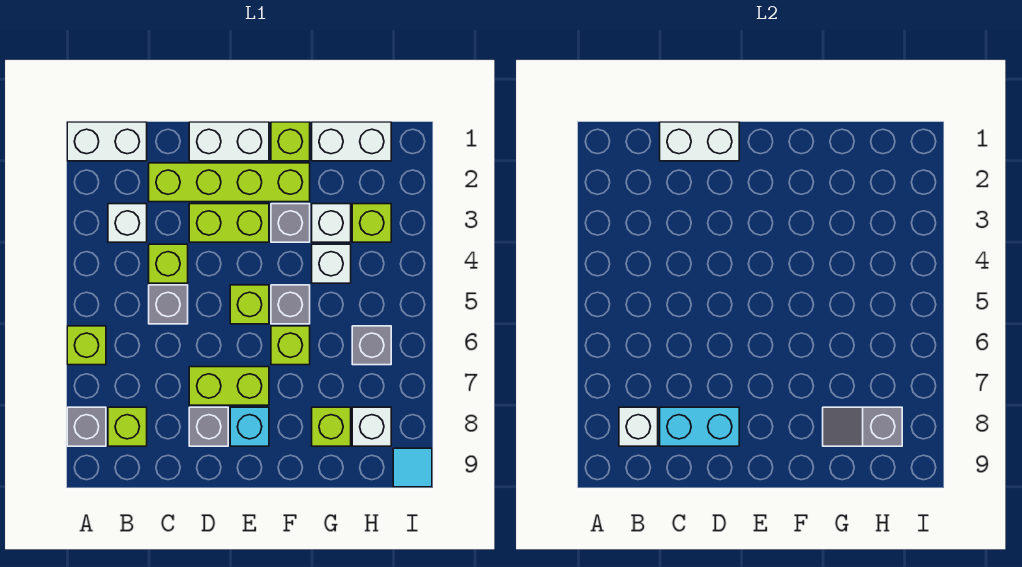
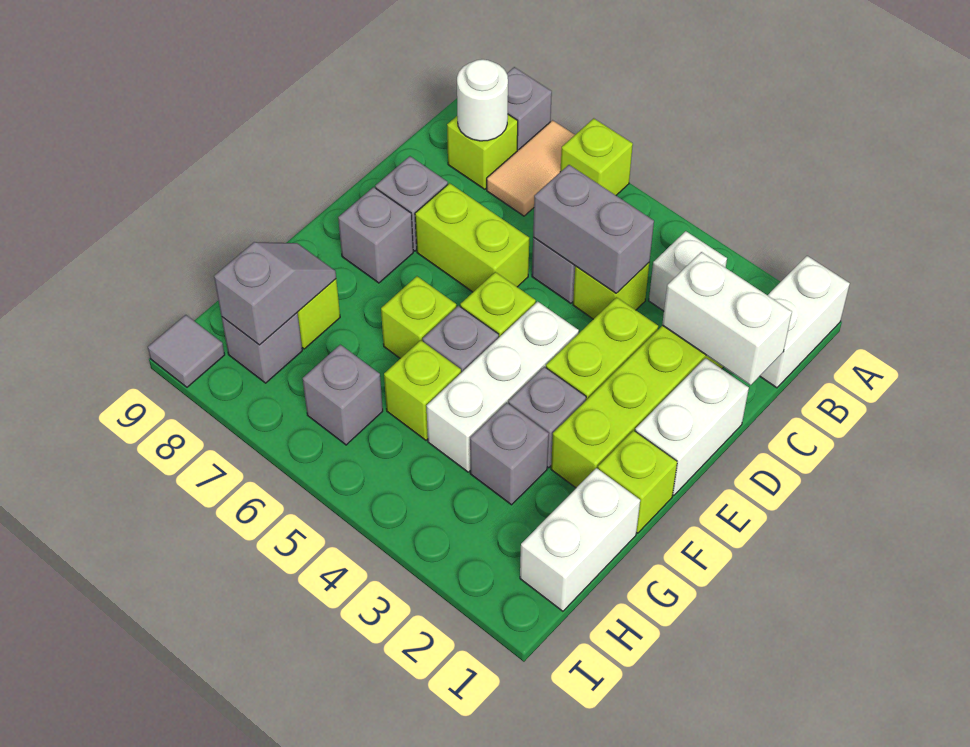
none -> tan 1x2 tile [487,120,575,216]
white 1x1 brick [619,407,658,446] -> white 1x1 round brick [457,59,508,141]
white 1x2 brick [660,122,739,161] -> white 1x2 brick turned to [662,252,792,385]
none -> grey 1x2 brick [533,165,654,293]
cyan 1x2 brick [660,407,739,446] -> none
lime 1x2 brick [189,367,269,405] -> lime 1x2 brick turned to [415,183,529,292]
cyan 1x1 brick [230,407,269,446] -> grey 1x1 brick [338,187,413,283]
white 1x1 brick [312,204,351,242] -> grey 1x1 brick [470,403,549,505]
white 1x1 brick [312,244,351,283] -> white 1x3 brick [427,301,579,472]
lime 1x1 brick [352,204,391,242] -> lime 1x1 brick moved to [384,340,461,440]
white 1x1 brick [352,407,391,446] -> grey 1x1 brick [222,313,302,383]
cyan 1x1 tile [393,448,432,487] -> grey 1x1 tile [148,315,225,387]

